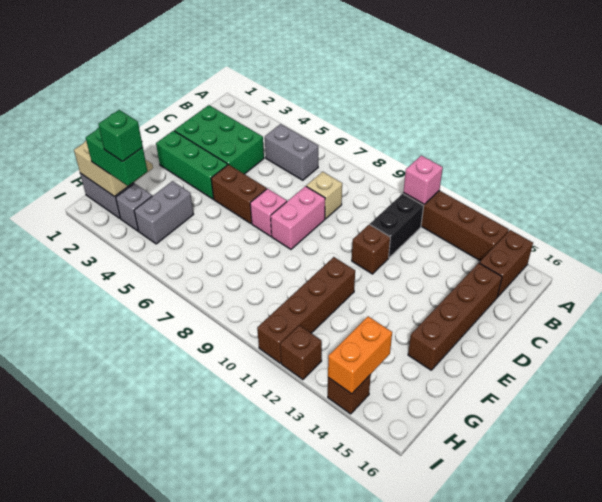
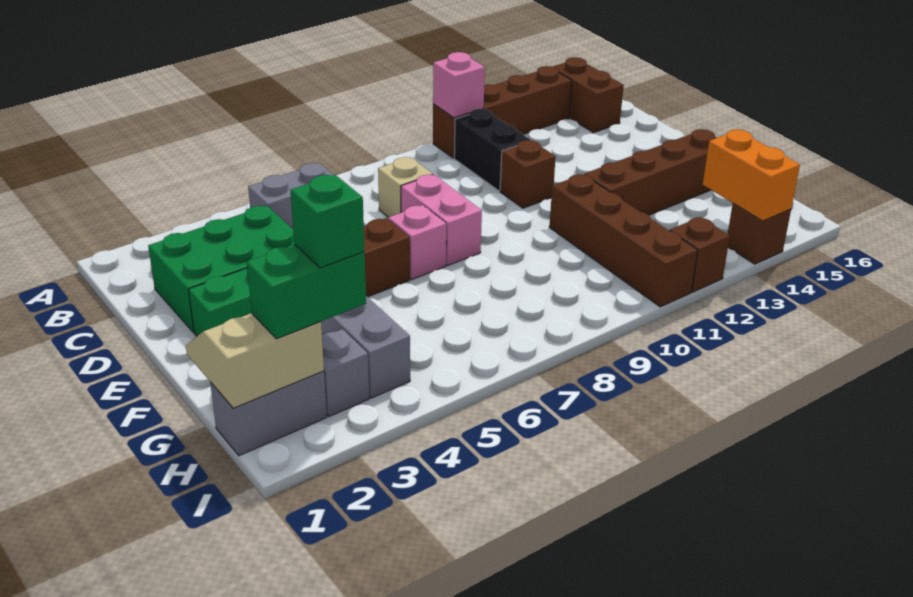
brown 1x4 brick [408,263,502,370] -> brown 1x4 brick turned to [584,129,716,215]

